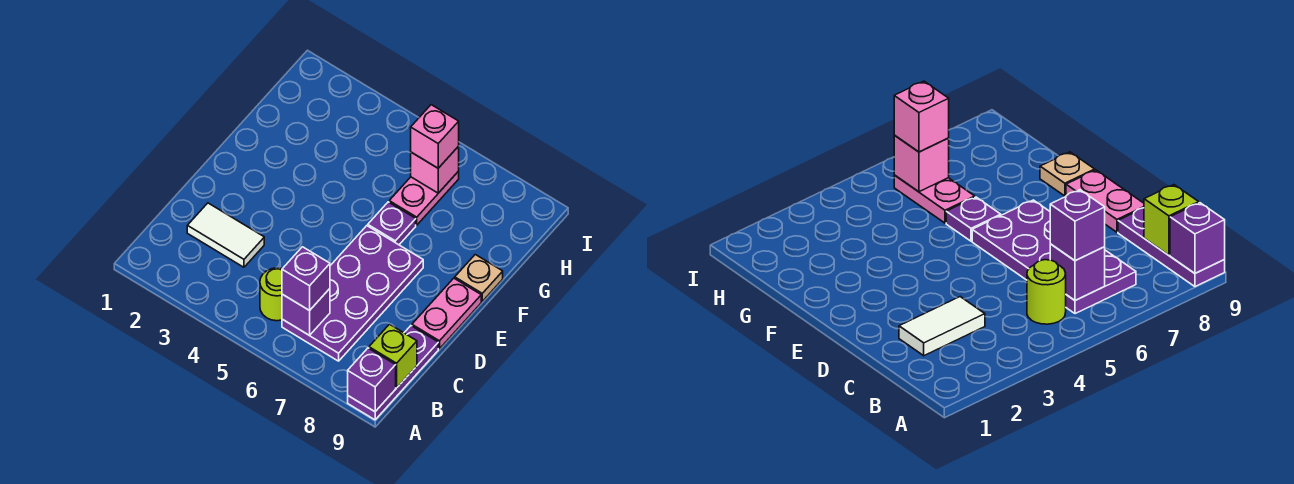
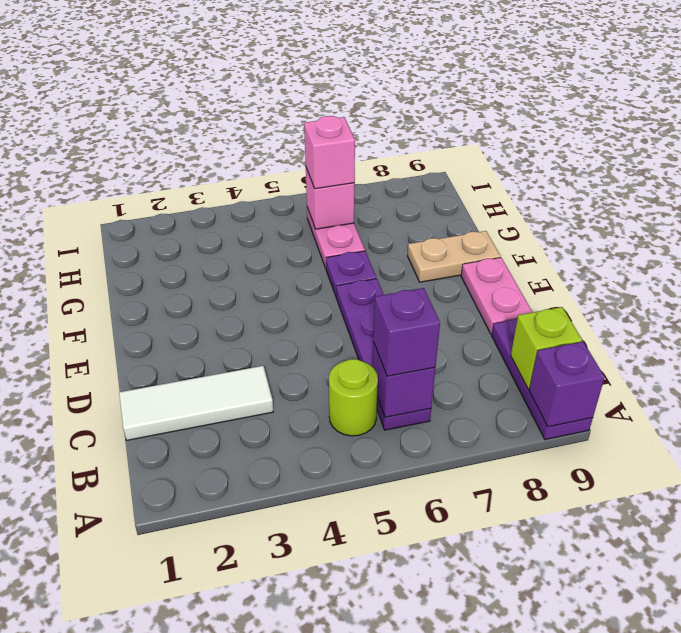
purple 2x4 plate [282,226,423,361] -> purple 1x4 plate [336,279,431,430]
white 1x2 tile [187,203,264,267] -> white 1x3 tile [119,366,273,440]
tan 1x1 plate [455,255,503,301] -> tan 1x2 plate [408,231,501,282]

